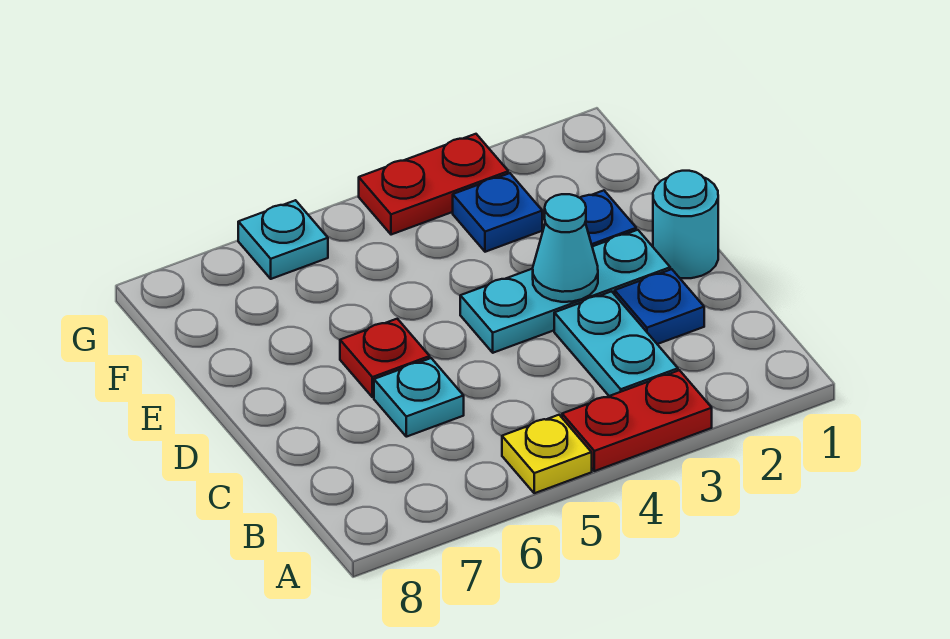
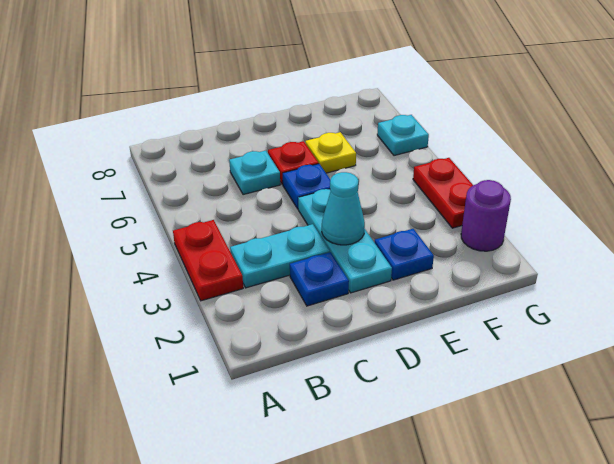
yellow 1x1 plate [502,415,592,493] -> yellow 1x1 plate moved to [305,132,356,173]
cyan 1x1 round brick [653,171,718,278] -> none
blue 1x1 plate [453,173,542,252] -> blue 1x1 plate moved to [283,164,330,209]
none -> purple 1x1 round brick [461,180,511,251]

